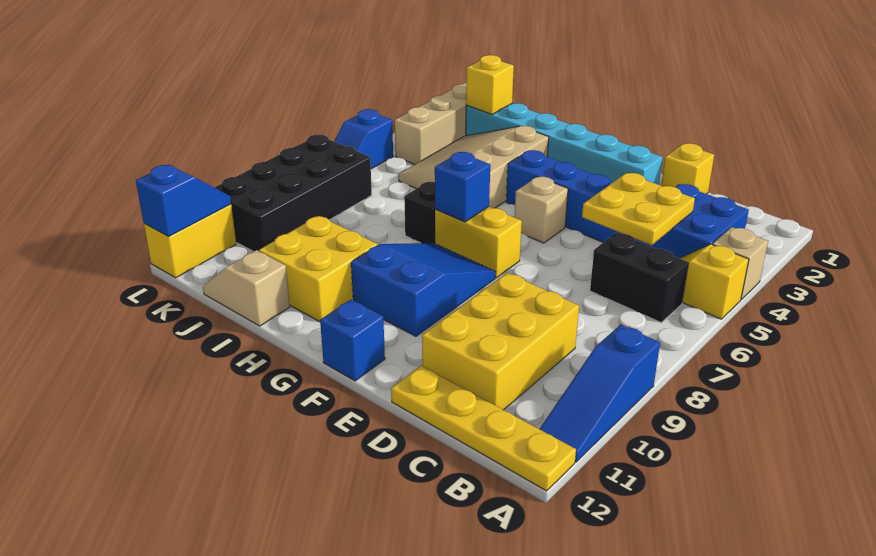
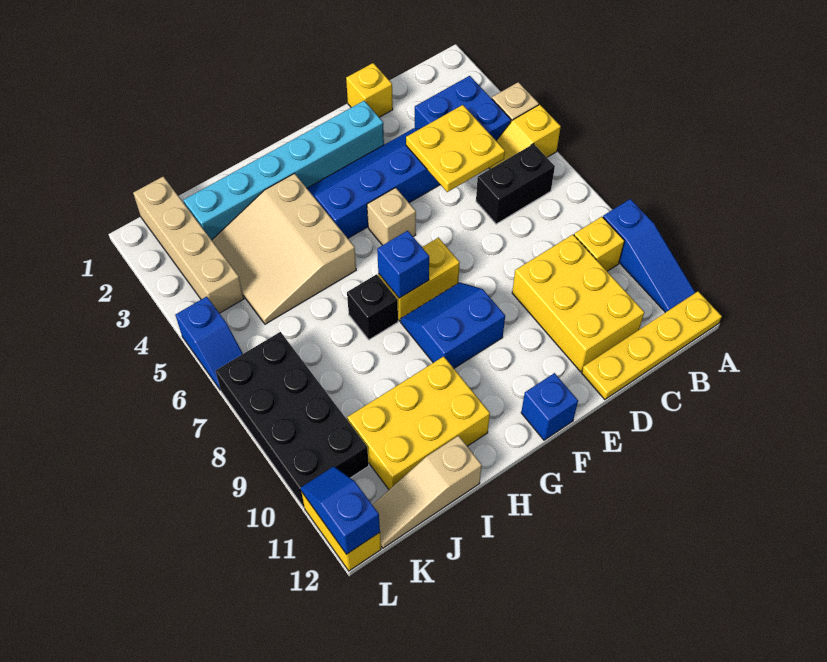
blue 2x3 slope [351,243,495,336] -> blue 2x2 slope [401,282,505,368]
yellow 2x2 brick [259,216,377,322] -> yellow 2x3 brick [347,356,490,489]
tan 1x2 slope [203,250,290,326] -> tan 1x3 slope [373,436,482,548]
yellow 1x1 brick [466,55,514,115] -> yellow 1x1 brick moved to [574,217,624,271]

